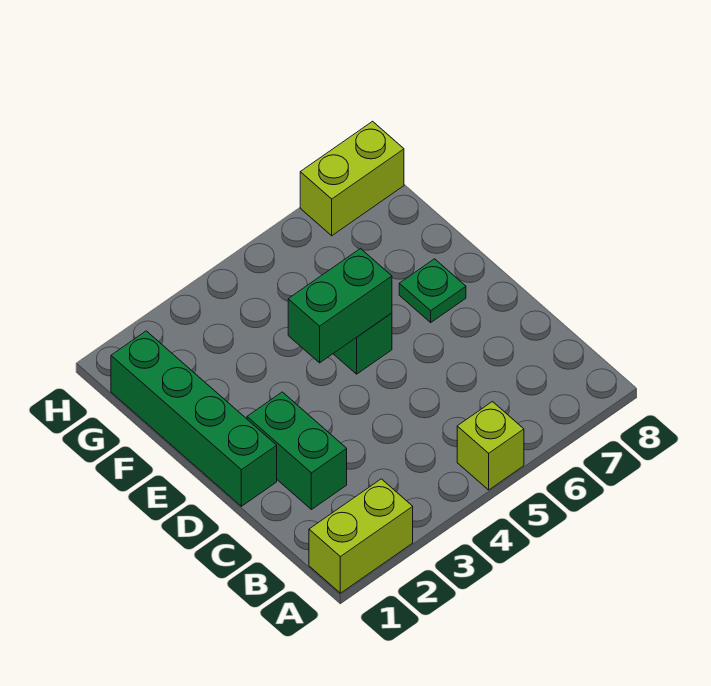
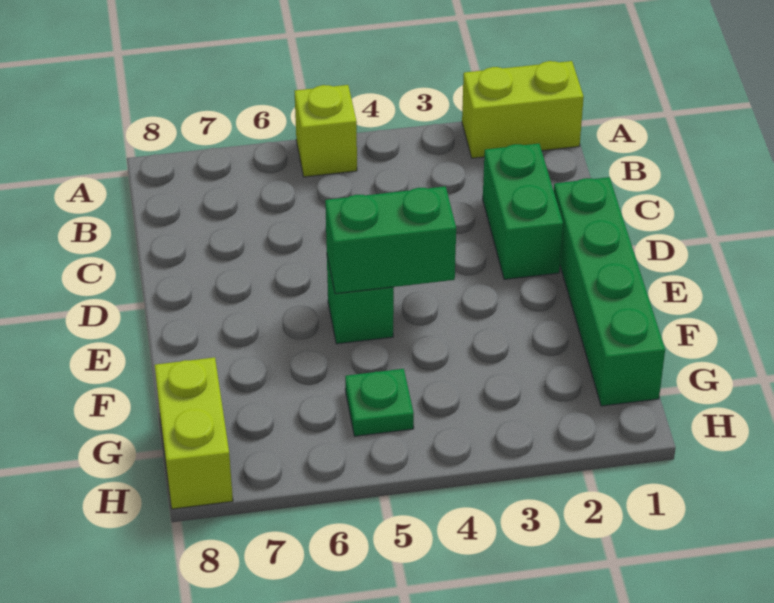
green 1x1 plate [399,259,466,322] -> green 1x1 plate moved to [345,369,414,436]
lime 1x2 brick [300,121,404,236] -> lime 1x2 brick turned to [155,357,233,509]

